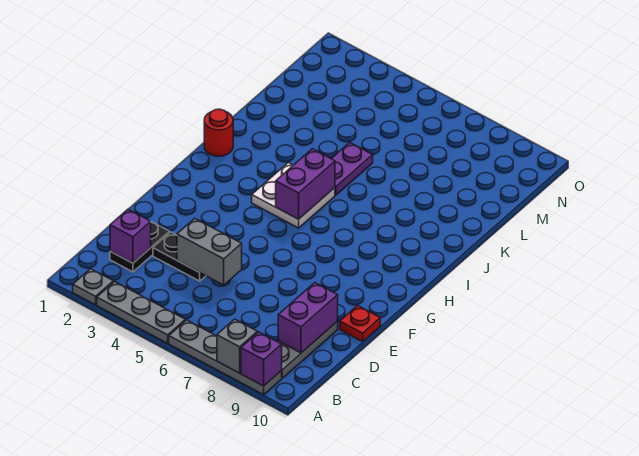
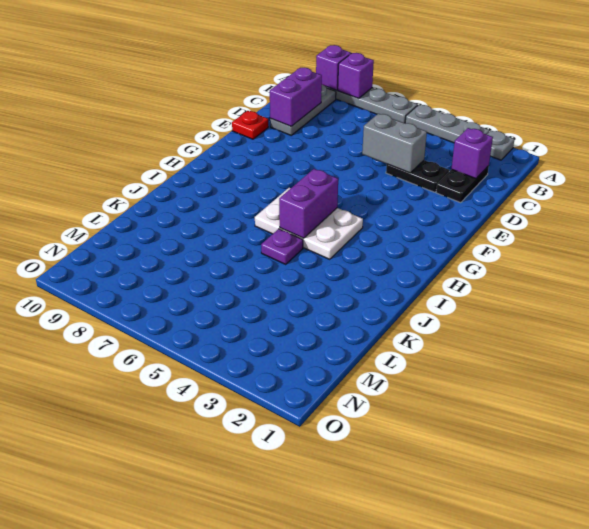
grey 1x1 brick [217,319,258,373] -> purple 1x1 brick [338,53,374,99]
white 2x2 plate [252,163,335,228] -> white 2x3 plate [255,188,363,259]
red 1x1 round brick [204,109,233,156] -> none
purple 1x2 plate [331,142,373,195] -> purple 1x1 plate [261,229,303,264]

